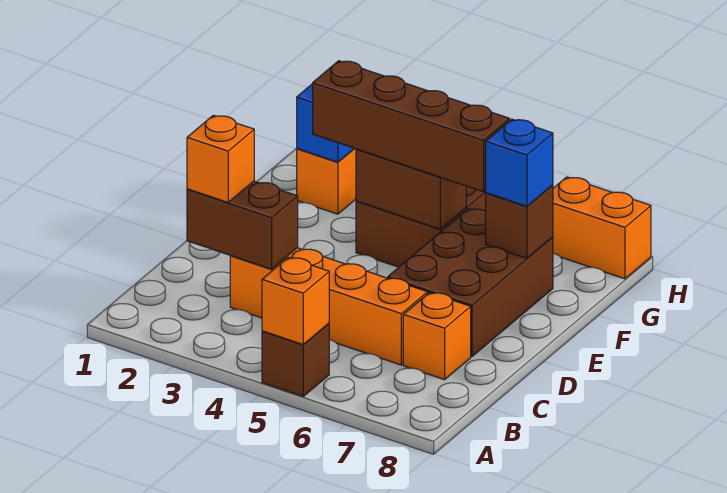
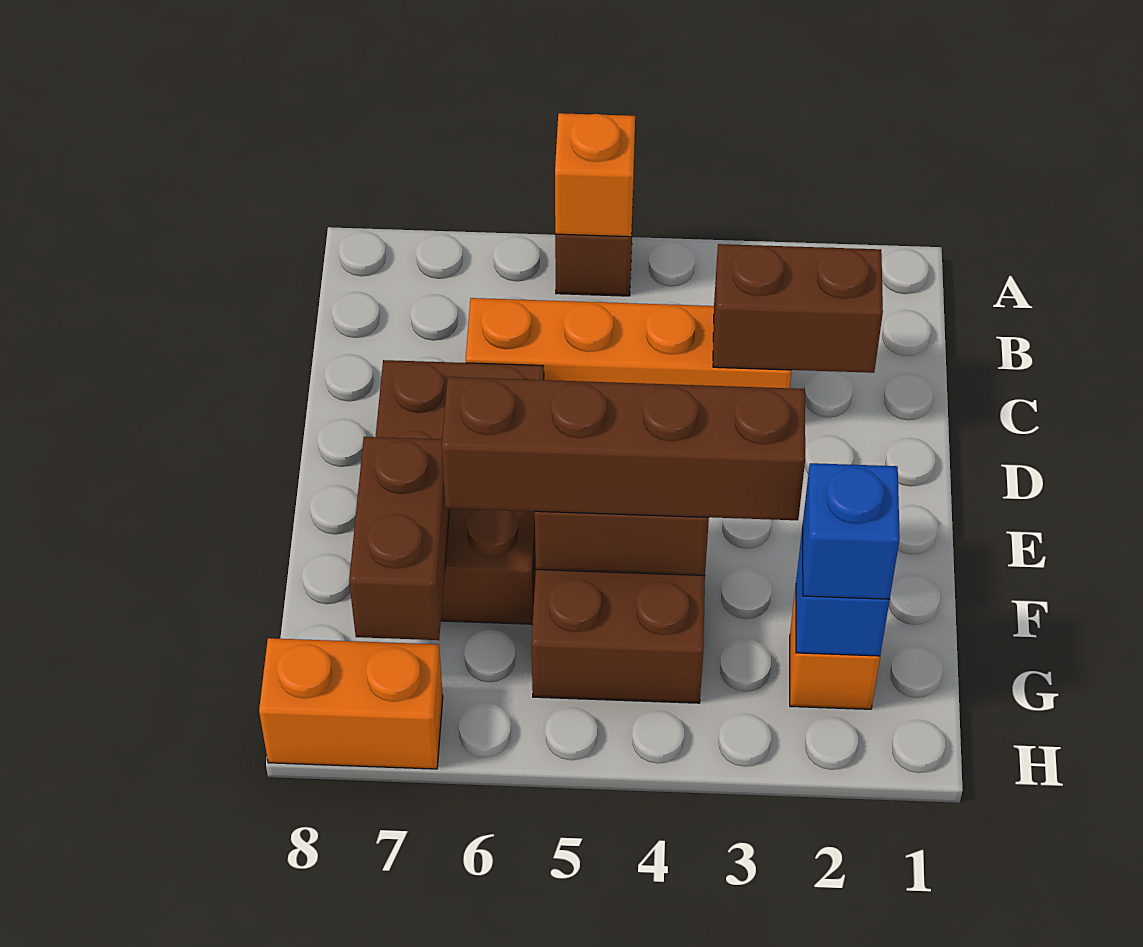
orange 1x1 brick [187,115,254,202] -> none
orange 1x1 brick [403,293,471,380] -> none
brown 1x1 brick [486,185,553,258] -> brown 1x2 brick [349,437,450,640]
blue 1x1 brick [486,119,553,206] -> blue 1x1 brick moved to [803,463,900,599]

